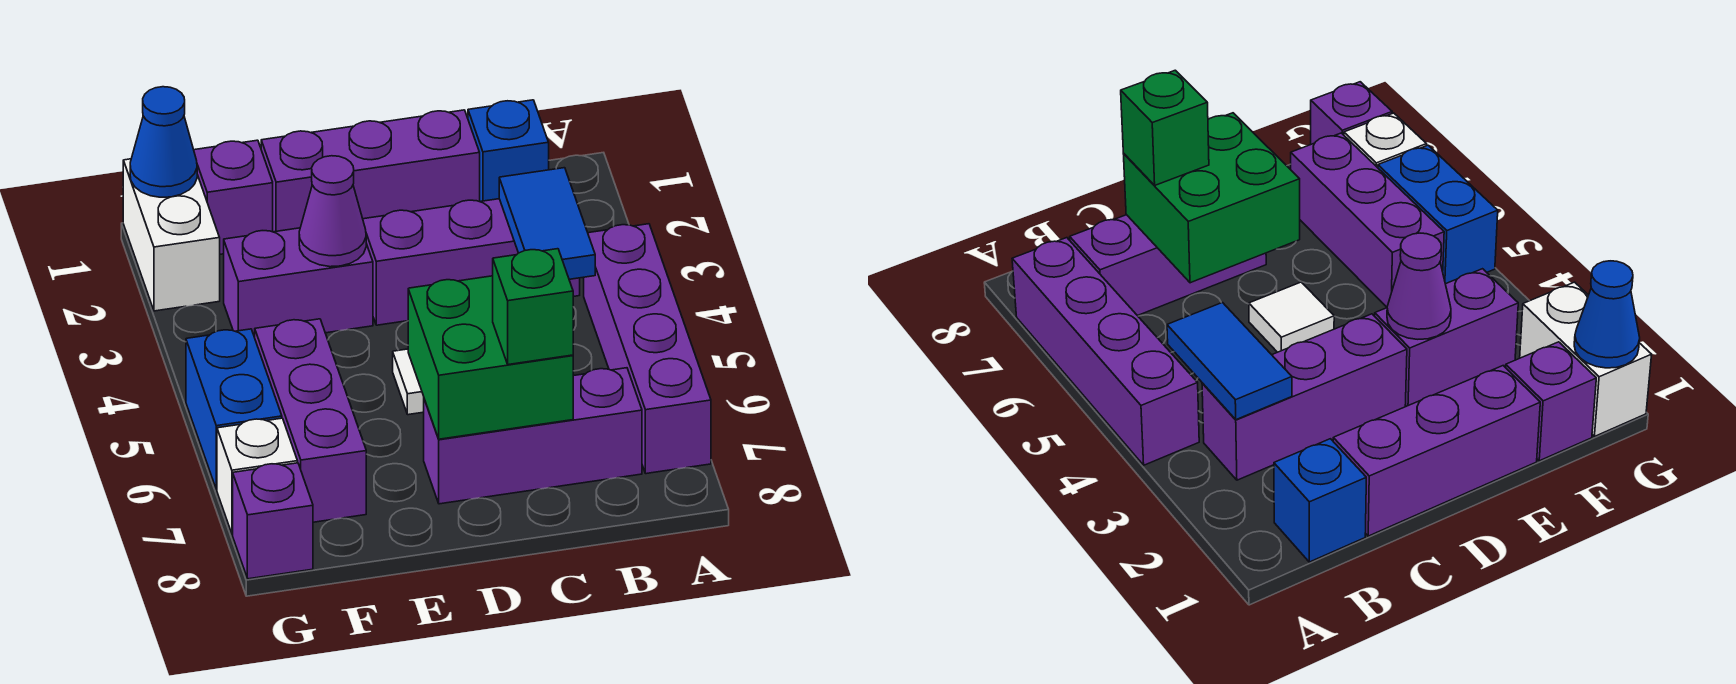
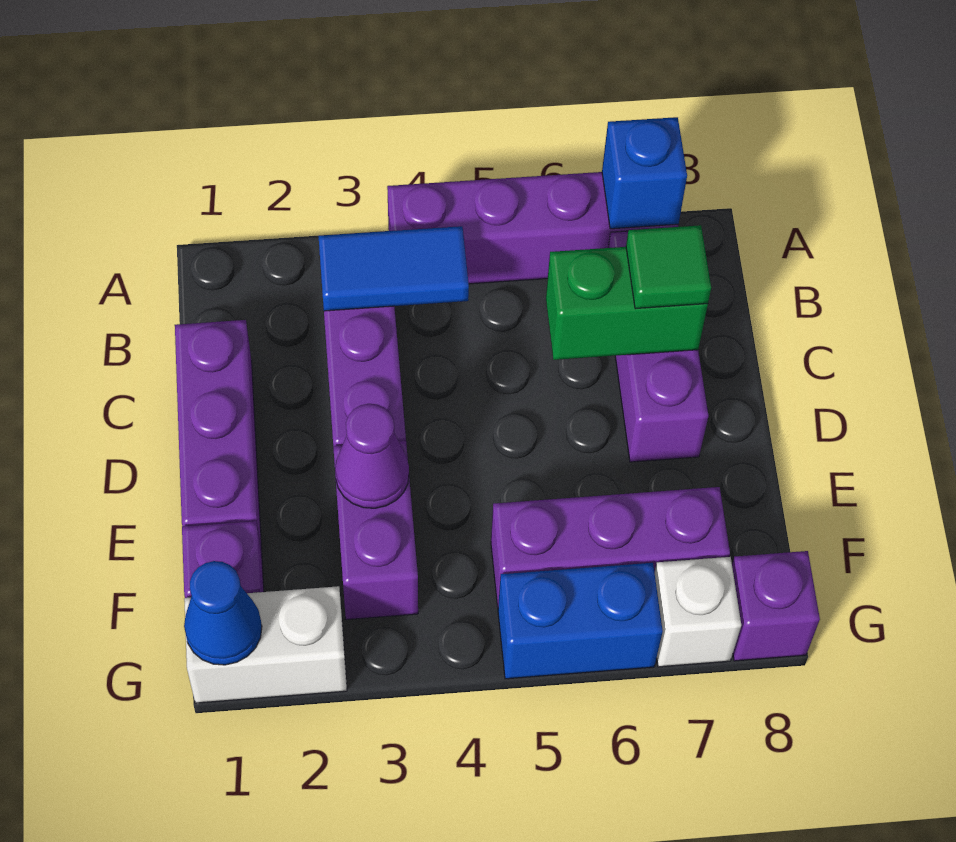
blue 1x1 brick [468,100,549,202] -> blue 1x1 brick moved to [602,117,687,229]
green 2x2 brick [408,276,573,439] -> green 1x2 brick [546,247,708,360]
green 1x1 brick [493,249,573,365] -> green 1x1 tile [626,225,711,309]
white 1x1 tile [393,349,424,415] -> none

